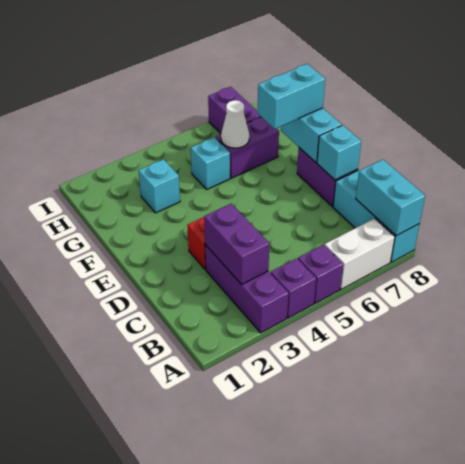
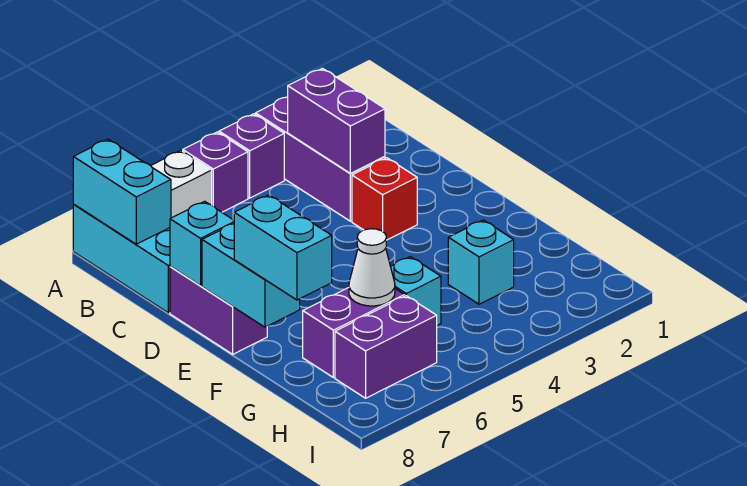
cyan 1x2 brick [258,64,325,129] -> cyan 1x2 brick turned to [234,195,332,300]
purple 1x2 brick [208,87,261,133] -> purple 1x2 brick turned to [335,296,437,398]

